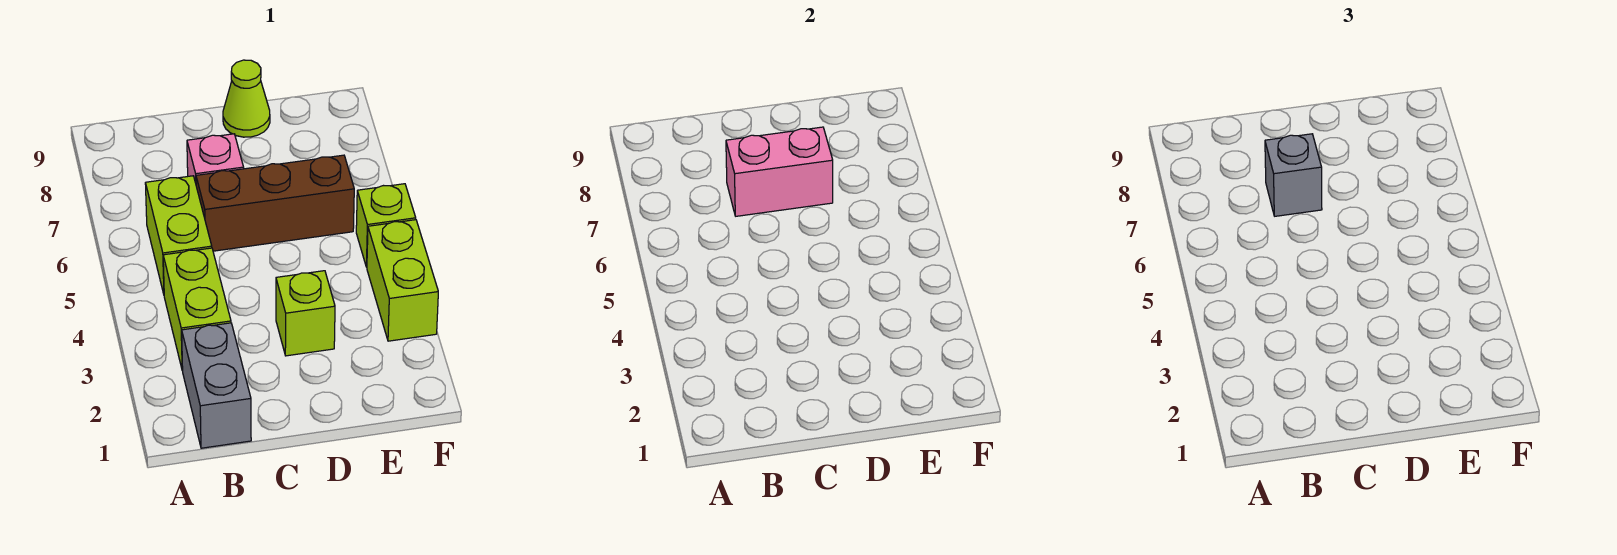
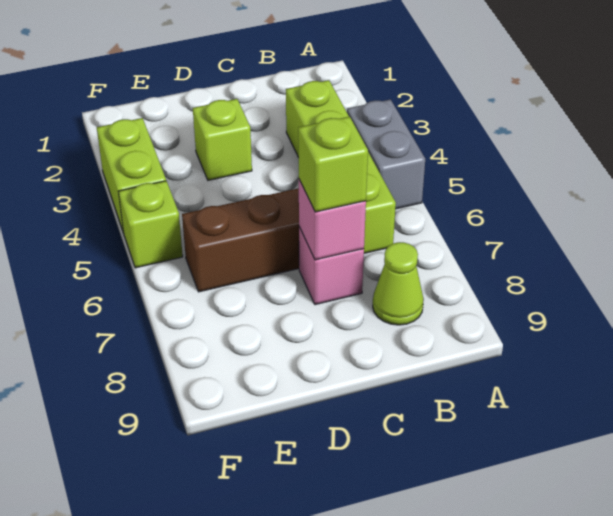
grey 1x2 brick [182,323,251,448] -> grey 1x2 brick moved to [347,99,425,209]
pink 1x2 brick [726,127,833,216] -> pink 1x1 brick [299,180,366,260]
grey 1x1 brick [1265,134,1322,216] -> lime 1x1 brick [298,117,368,212]
lime 1x1 cone [223,60,270,137] -> lime 1x1 cone moved to [373,242,424,325]

